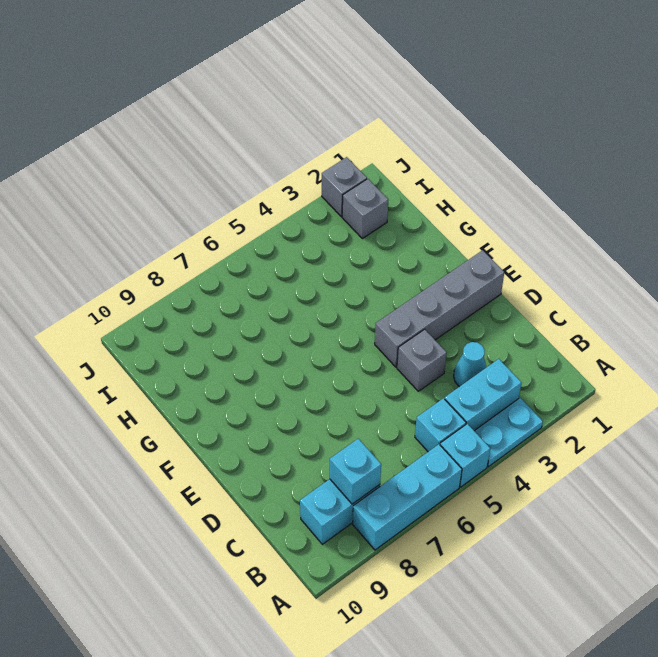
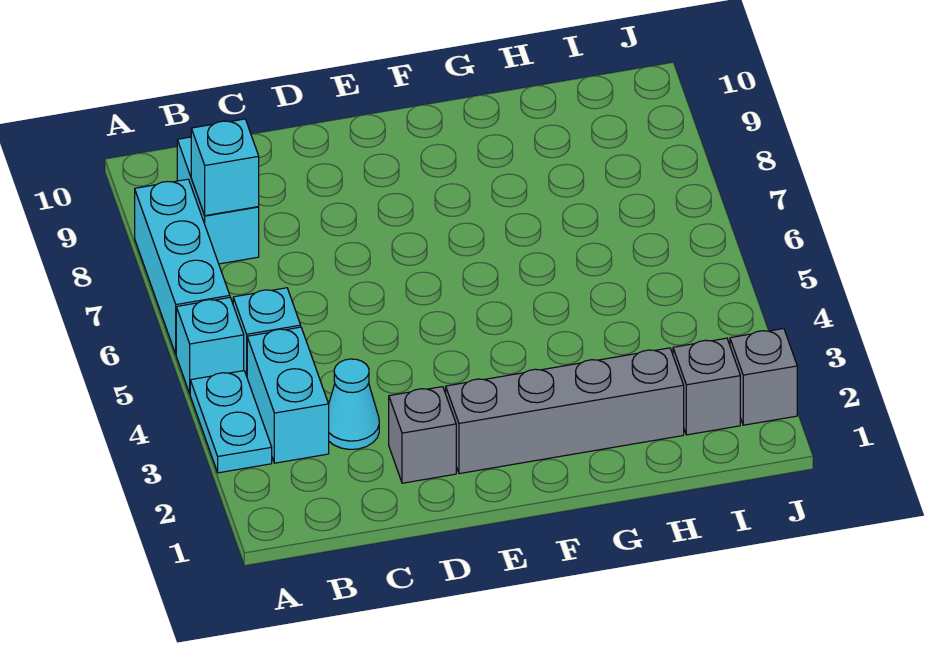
grey 1x1 brick [397,329,447,391] -> grey 1x1 brick moved to [389,387,456,483]
grey 1x4 brick [375,250,504,367] -> grey 1x4 brick turned to [446,348,684,474]

